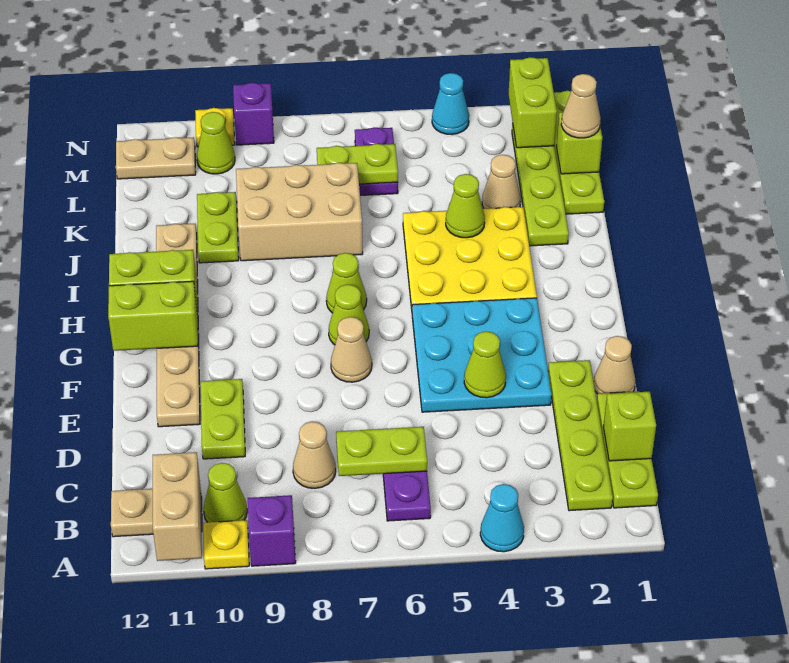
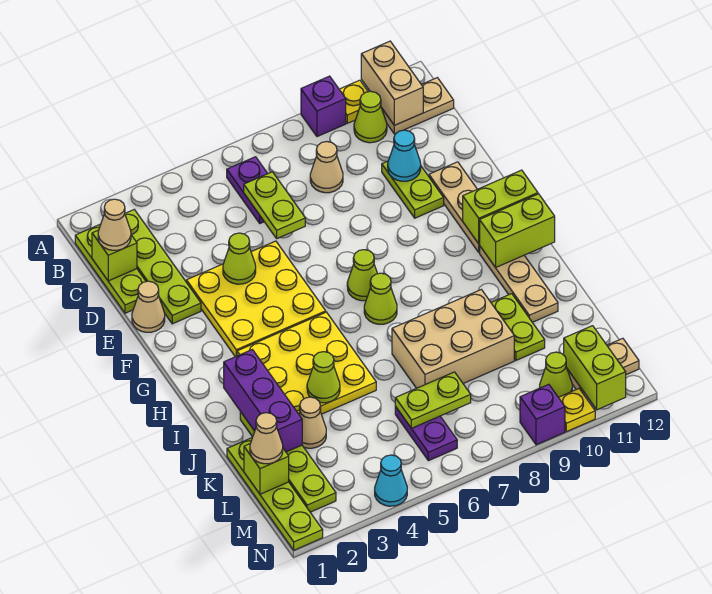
cyan 1x1 cone [480,484,524,552] -> cyan 1x1 cone moved to [388,130,421,181]
lime 1x2 plate [336,427,427,476] -> lime 1x2 plate turned to [244,172,305,238]
cyan 3x3 plate [412,298,552,412] -> yellow 3x3 plate [186,241,326,357]
tan 1x1 cone [331,317,372,382] -> tan 1x1 cone moved to [98,199,131,250]
none -> purple 1x3 brick [224,350,302,452]
lime 1x2 brick [509,57,557,148] -> lime 1x2 brick moved to [564,326,626,410]

